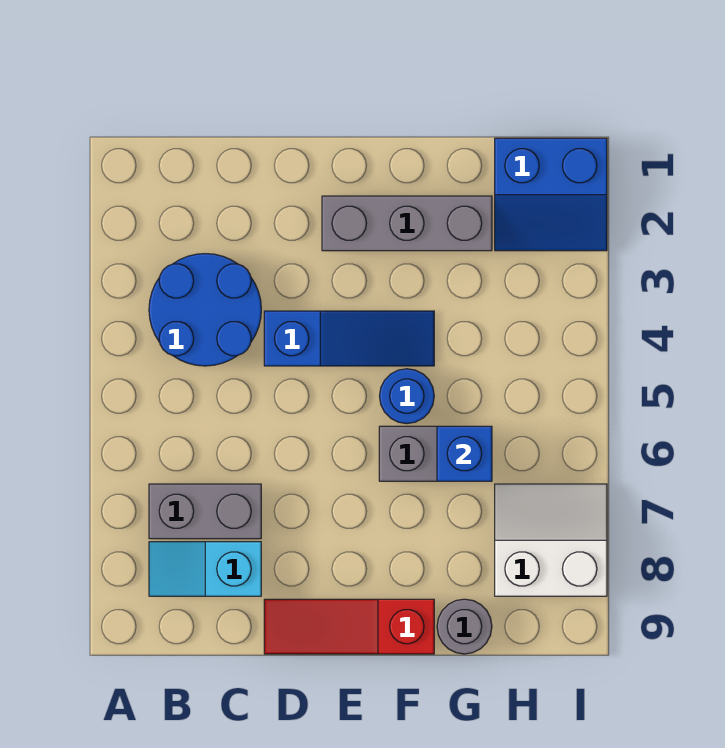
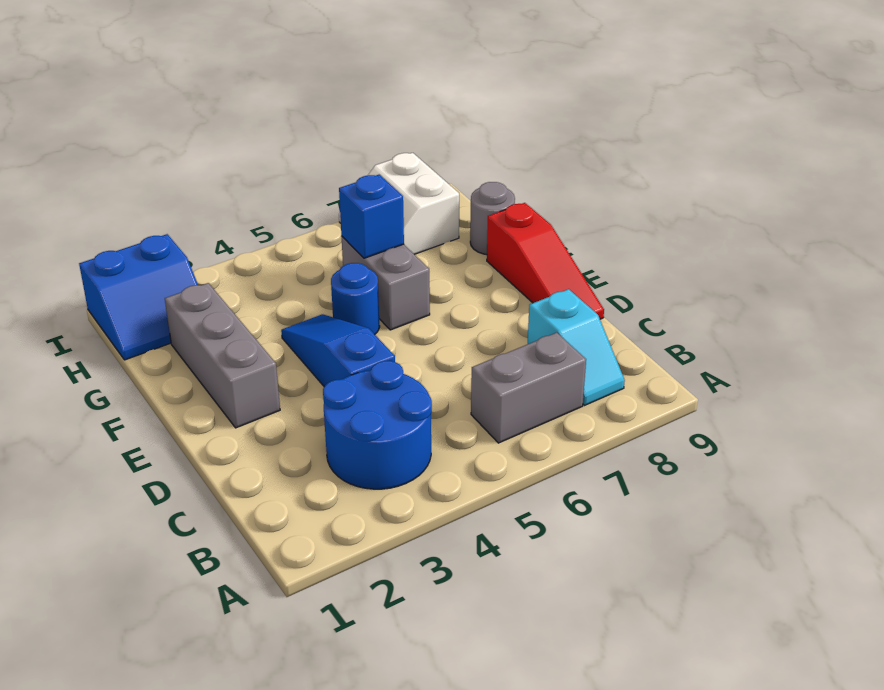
grey 1x2 brick [149,484,261,539] -> grey 1x2 brick turned to [471,333,586,443]
blue 2x2 slope [495,138,607,251] -> blue 2x2 slope turned to [79,234,198,360]

